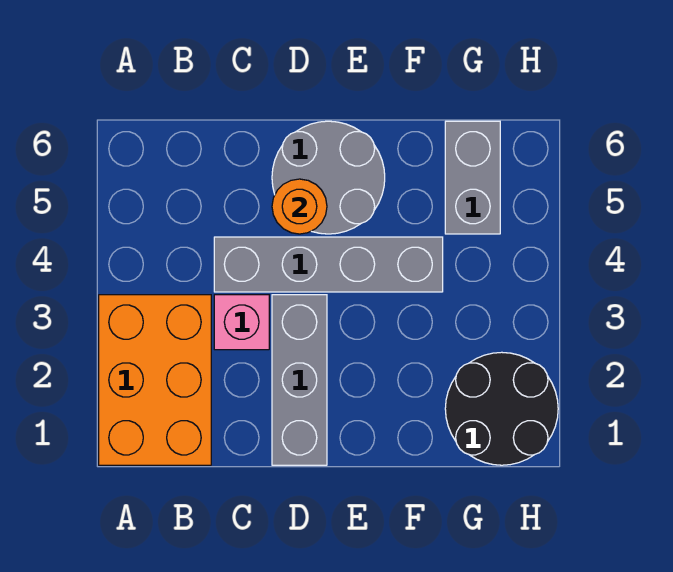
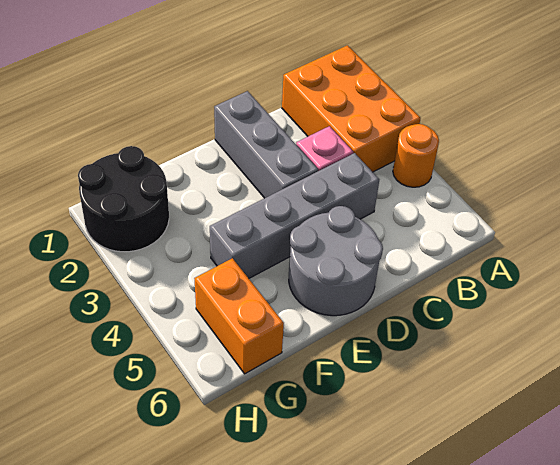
orange 1x1 round brick [272,179,327,234] -> orange 1x1 round brick moved to [393,124,439,187]
grey 1x2 brick [445,121,500,234] -> orange 1x2 brick [194,258,284,374]

